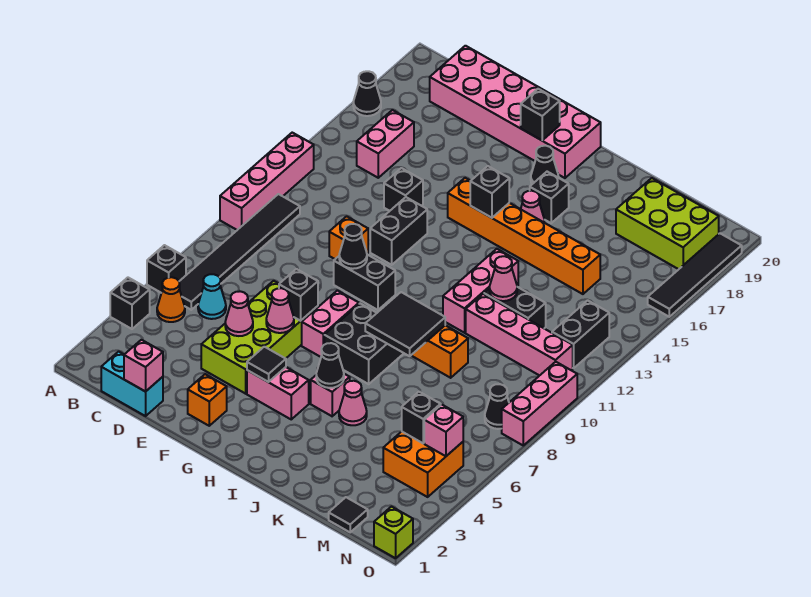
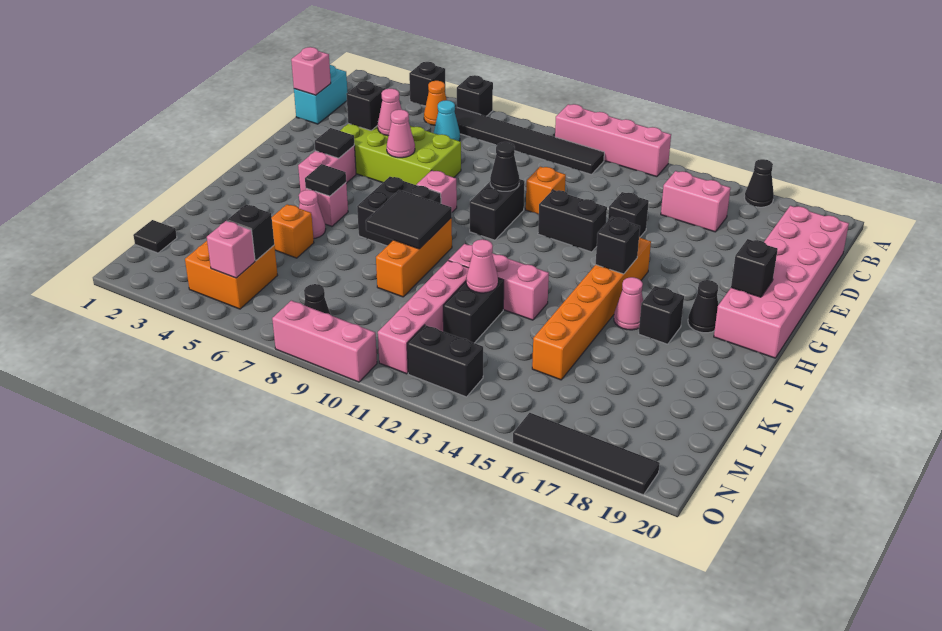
orange 1x1 brick [188,374,227,426] -> orange 1x1 brick moved to [272,204,314,258]
black 1x1 brick [279,269,318,321] -> black 1x1 brick moved to [346,81,385,130]
pink 1x2 brick [302,290,359,357] -> pink 1x1 brick [417,170,457,212]
black 1x1 cone [316,343,344,388] -> black 1x1 tile [305,164,346,196]
lime 2x3 brick [616,178,719,269] -> none
lime 1x1 brick [374,507,413,558] -> none

